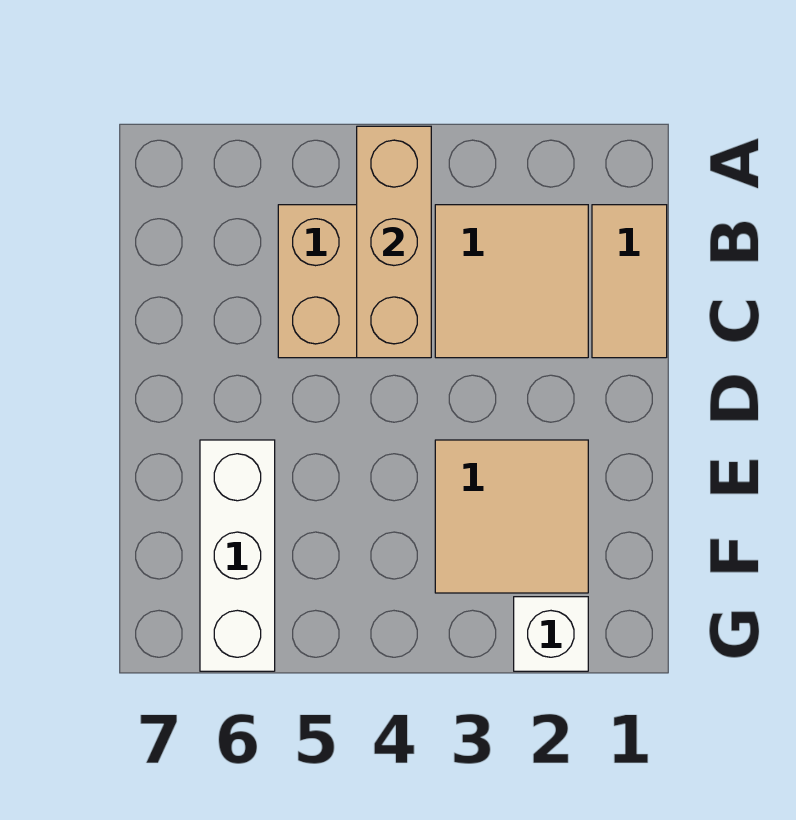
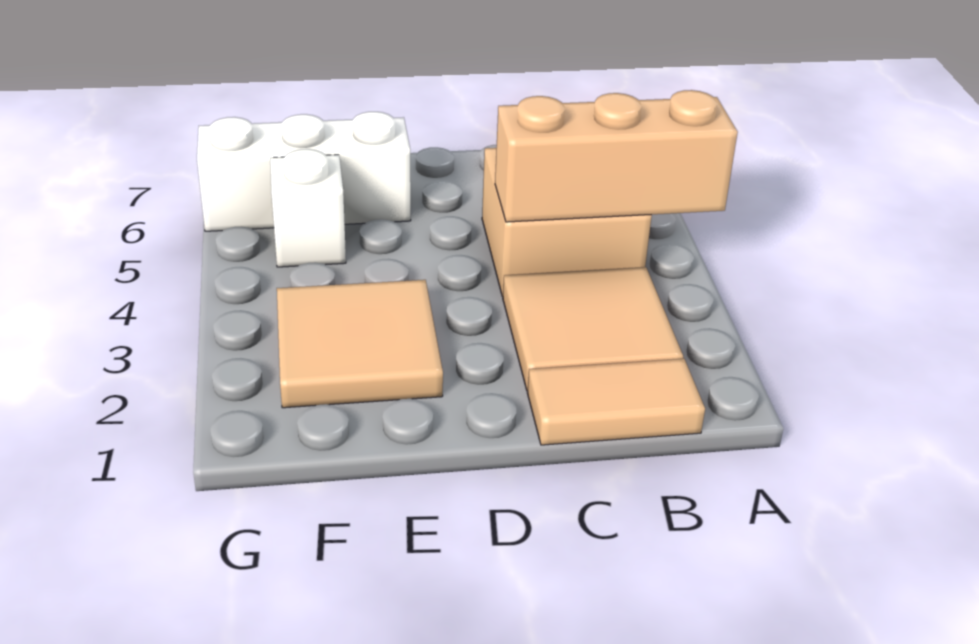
white 1x1 brick [514,597,588,671] -> white 1x1 brick moved to [270,149,346,267]

